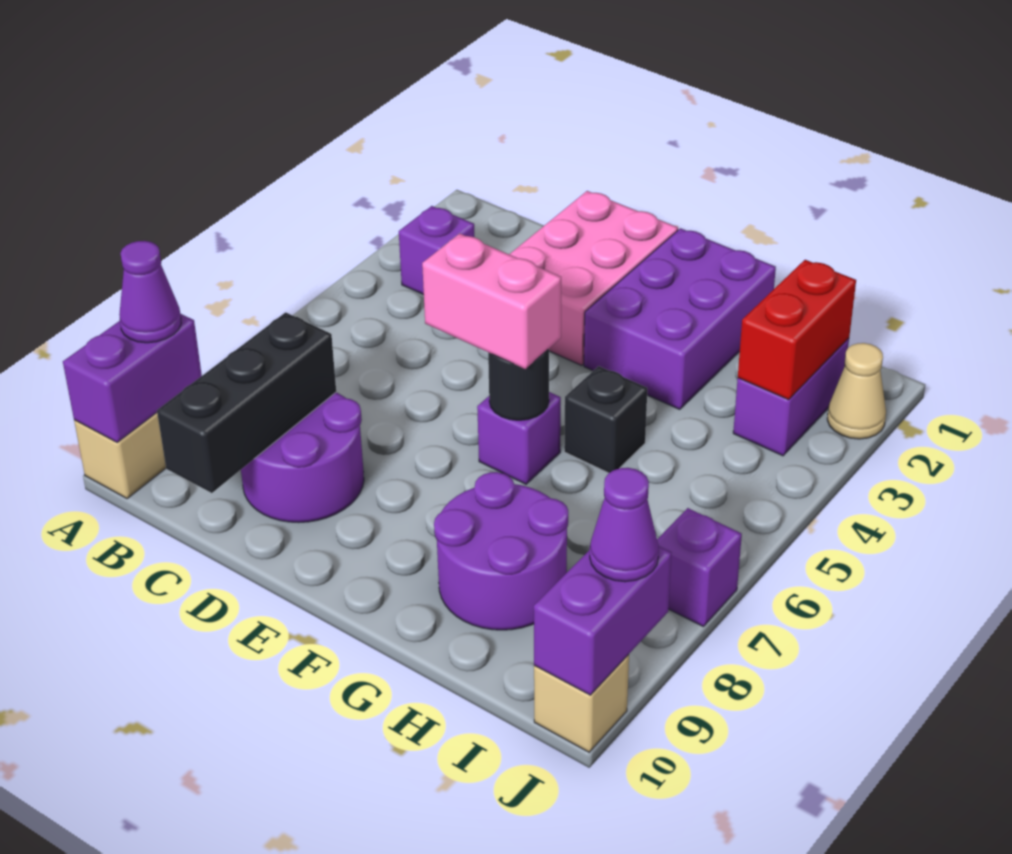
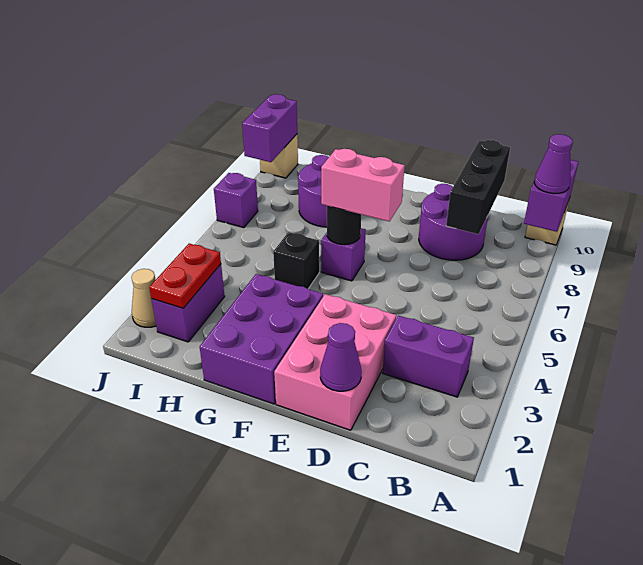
purple 1x1 brick [399,206,475,295] -> purple 1x2 brick [383,316,474,397]
red 1x2 brick [738,260,856,400] -> red 1x2 plate [149,244,221,308]
purple 1x1 cone [590,468,659,582] -> purple 1x1 cone moved to [320,323,362,391]

